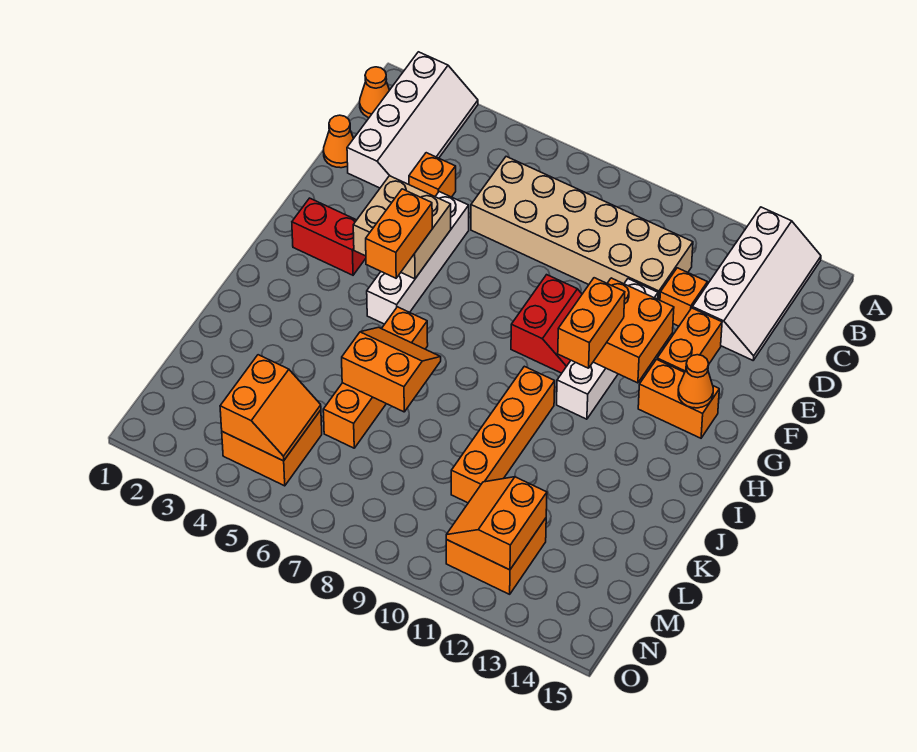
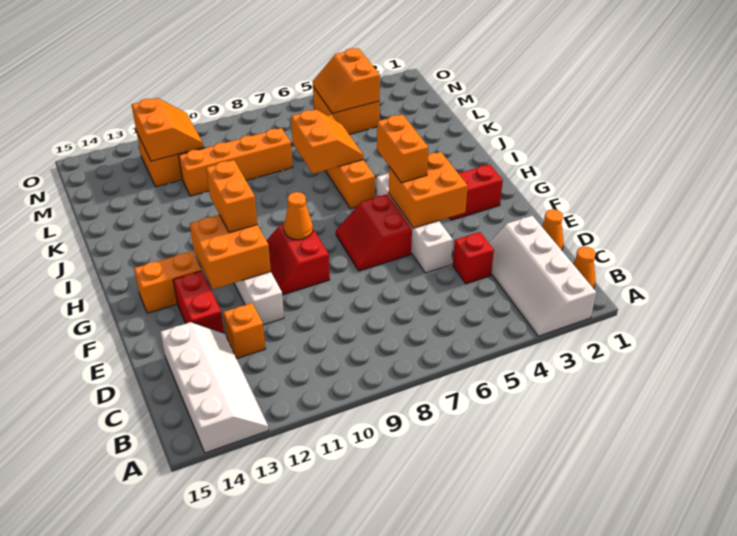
white 2x4 slope [692,207,821,360] -> white 2x4 slope turned to [160,322,269,453]
tan 2x6 brick [471,157,693,300] -> none
orange 1x1 brick [409,153,456,197] -> red 1x1 brick [453,232,494,284]
orange 1x2 brick [657,308,722,372] -> red 1x2 brick [173,271,224,333]
tan 2x2 brick [353,176,451,279] -> orange 2x2 brick [389,152,468,228]
none -> red 2x2 slope [336,194,412,271]
orange 1x1 cone [678,355,713,408] -> orange 1x1 cone moved to [284,192,313,240]
orange 1x4 brick [451,366,555,503] -> orange 1x4 brick turned to [179,128,293,196]
orange 2x2 slope [342,327,441,412] -> orange 2x2 slope turned to [291,109,363,174]

